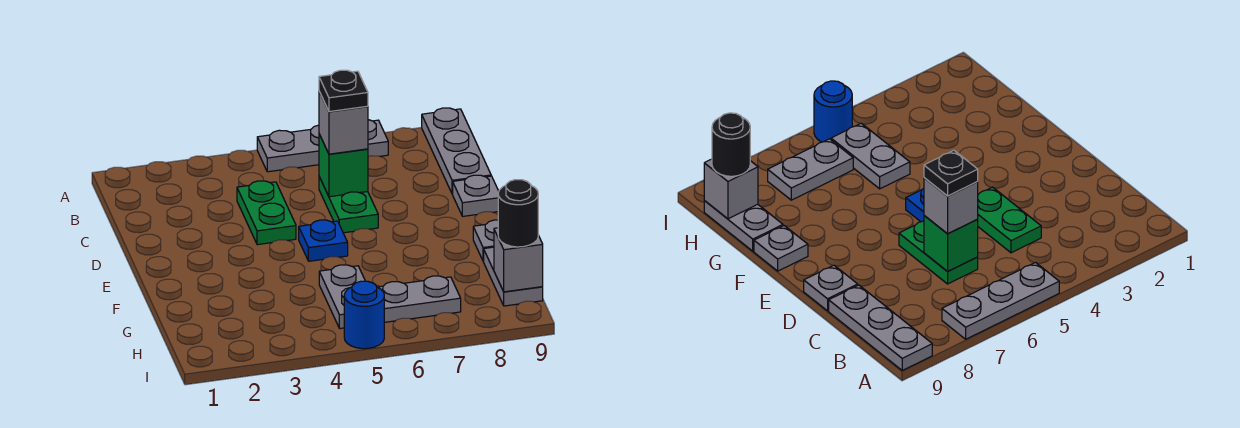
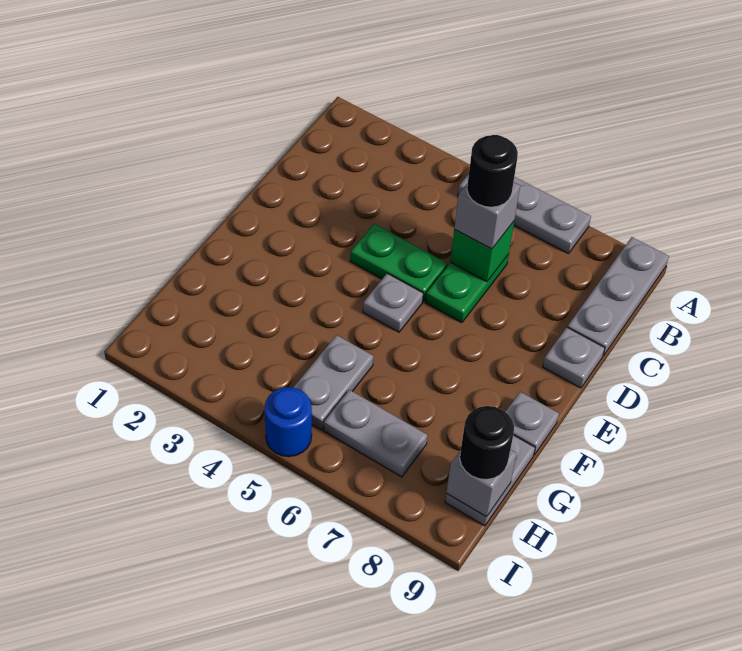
green 1x2 plate [237,181,296,245] -> green 1x2 plate turned to [350,224,447,302]
black 1x1 plate [319,70,368,112] -> black 1x1 round brick [467,135,518,207]
blue 1x1 plate [299,220,348,261] -> grey 1x1 plate [363,273,423,332]

